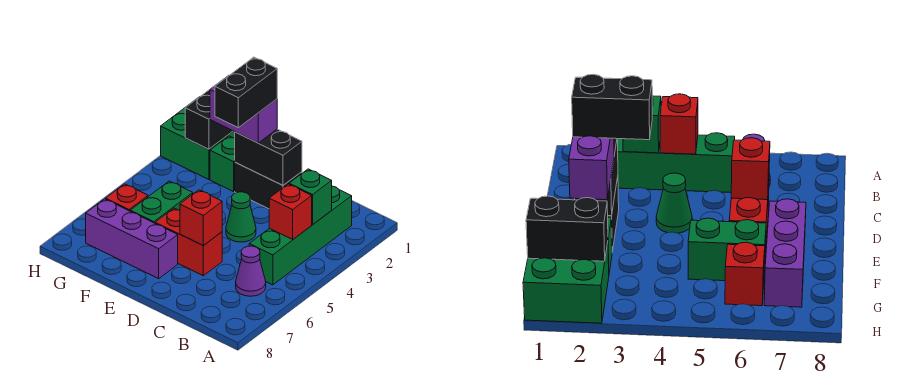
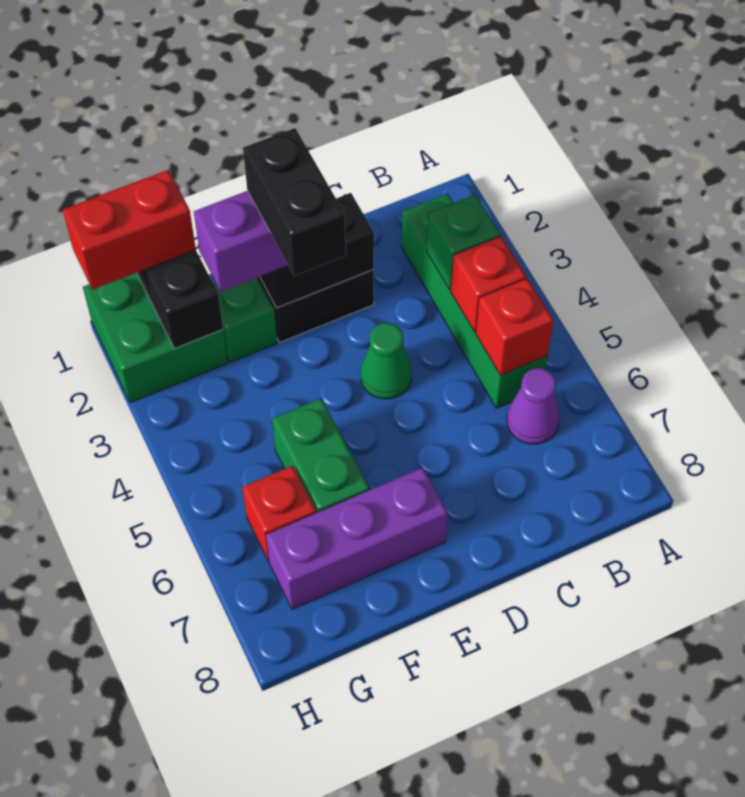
red 1x2 brick [155,208,222,276] -> red 1x2 brick moved to [63,170,196,290]
red 1x1 brick [180,190,222,246] -> red 1x1 brick moved to [476,278,554,375]

